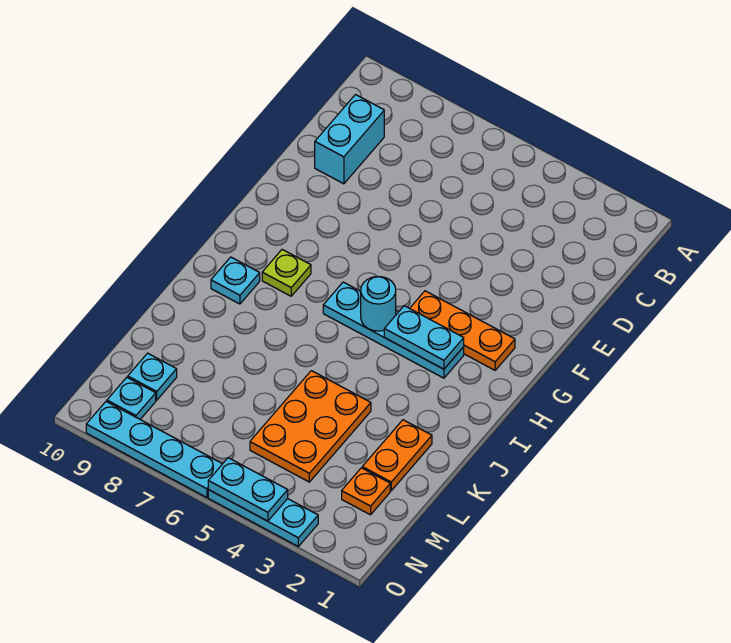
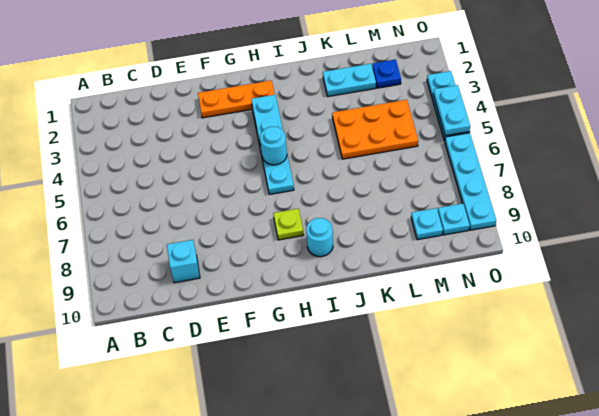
cyan 1x2 brick [315,95,384,184] -> cyan 1x1 brick [167,240,200,283]
orange 1x3 plate [410,291,515,370] -> orange 1x3 plate turned to [198,81,275,118]
cyan 1x1 plate [211,257,260,304] -> cyan 1x1 round brick [306,218,333,257]
orange 1x2 plate [362,420,432,491] -> cyan 1x2 plate [323,64,376,97]
orange 1x1 plate [342,468,390,515] -> blue 1x1 plate [372,59,401,88]

